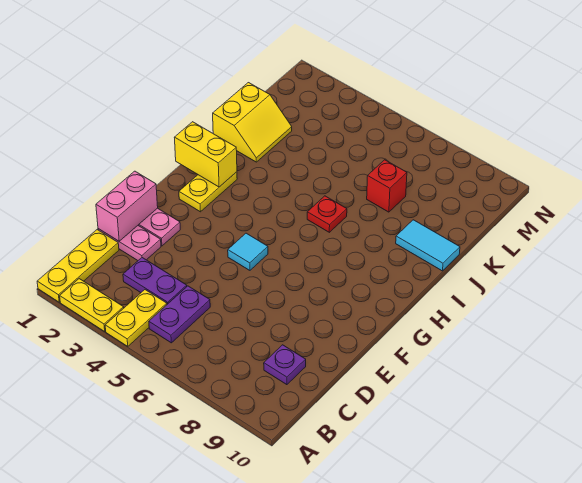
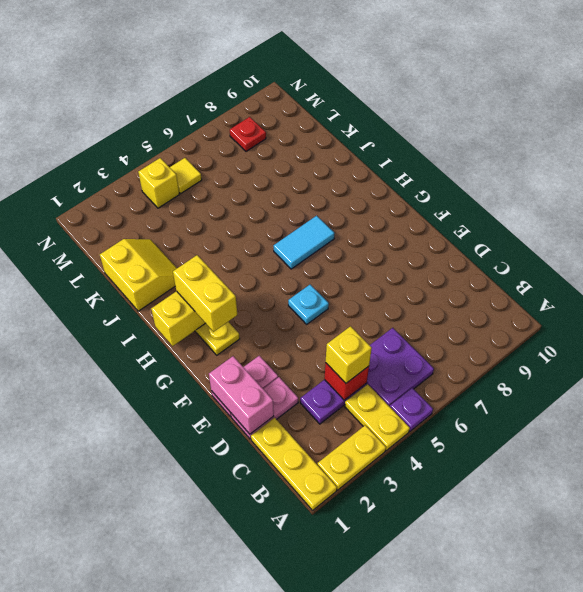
purple 1x2 plate [149,286,210,343] -> purple 2x2 plate [367,328,434,407]
none -> yellow 1x1 brick [326,326,372,383]
purple 1x1 plate [264,345,306,385] -> purple 1x1 plate moved to [390,388,433,431]
cyan 1x1 tile [228,233,268,270] -> cyan 1x1 plate [288,285,329,324]
none -> yellow 1x2 brick [173,255,237,332]
red 1x1 plate [307,196,347,232] -> red 1x1 plate moved to [230,117,266,151]
cyan 1x2 tile [396,220,460,271] -> cyan 1x2 tile moved to [274,216,335,269]
red 1x1 brick [367,160,407,212] -> red 1x1 brick moved to [324,363,369,400]
none -> yellow 1x1 brick [138,158,179,208]
none -> yellow 1x1 tile [170,158,202,193]

